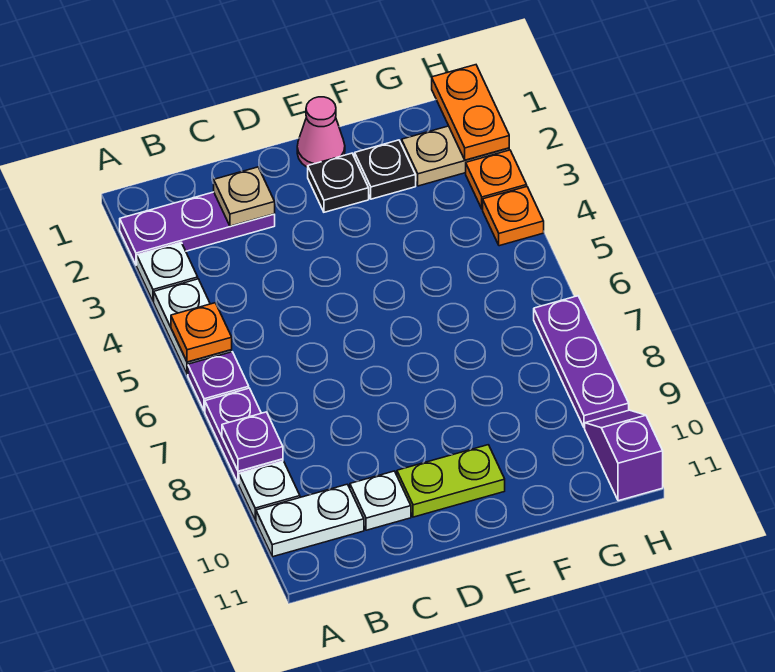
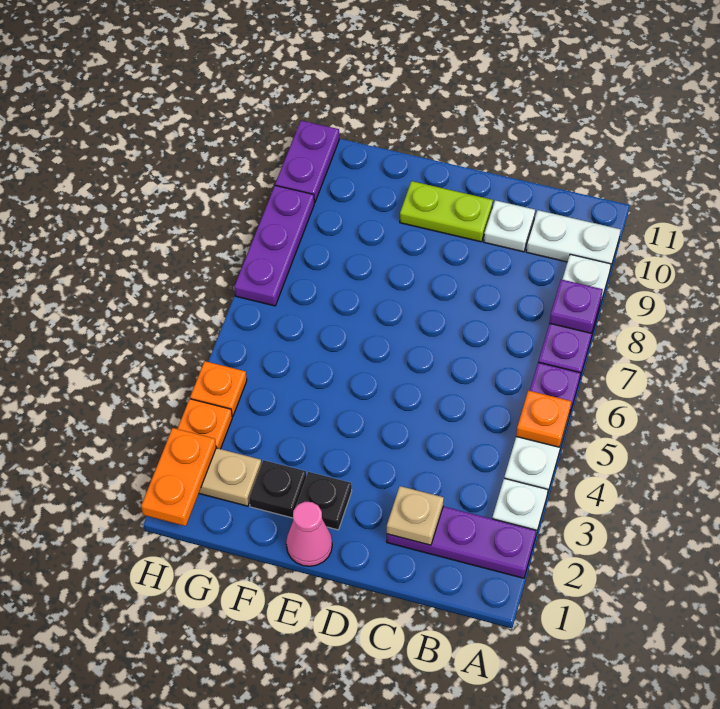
purple 1x2 slope [585,410,663,501] -> purple 1x2 plate [275,121,339,203]

